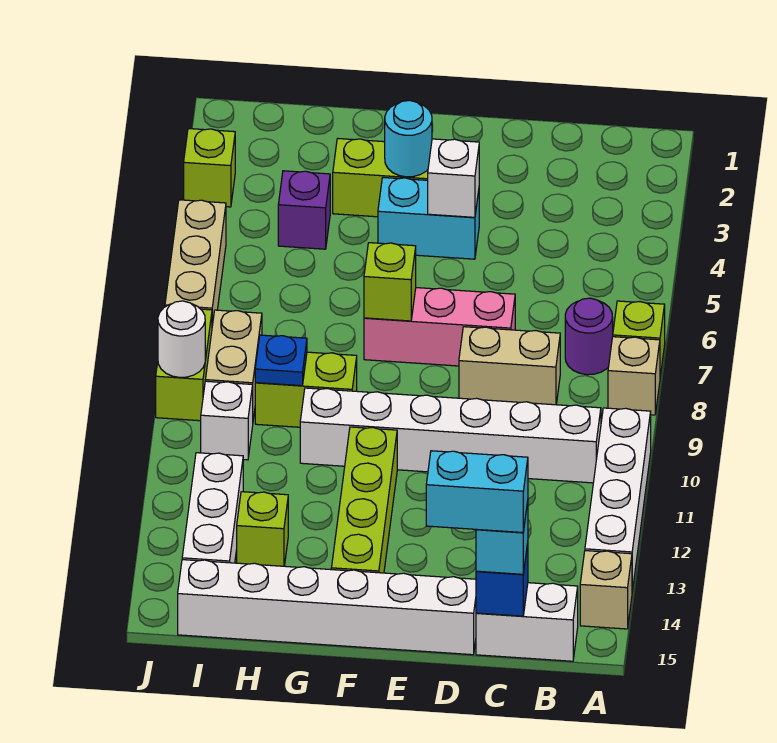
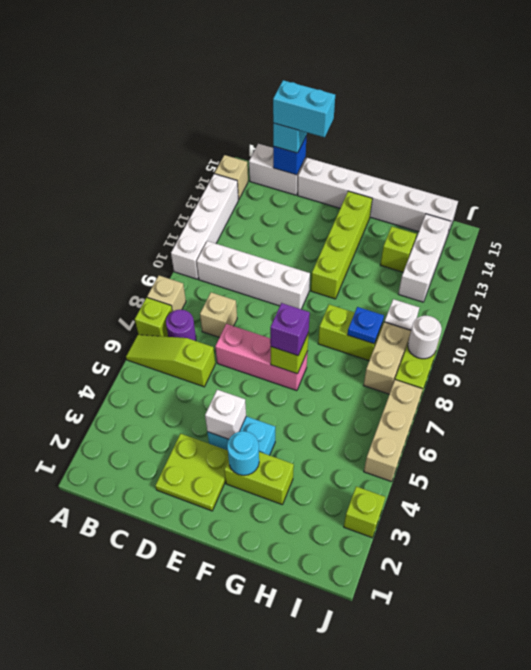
none -> lime 1x3 slope [126,335,215,387]
white 1x6 brick [300,388,601,483] -> white 1x4 brick [197,241,310,309]
tan 1x2 brick [459,327,560,405] -> tan 1x1 brick [200,292,237,337]
none -> lime 2x2 plate [155,434,229,511]
purple 1x1 brick [278,171,330,249] -> purple 1x1 brick moved to [270,303,310,356]

